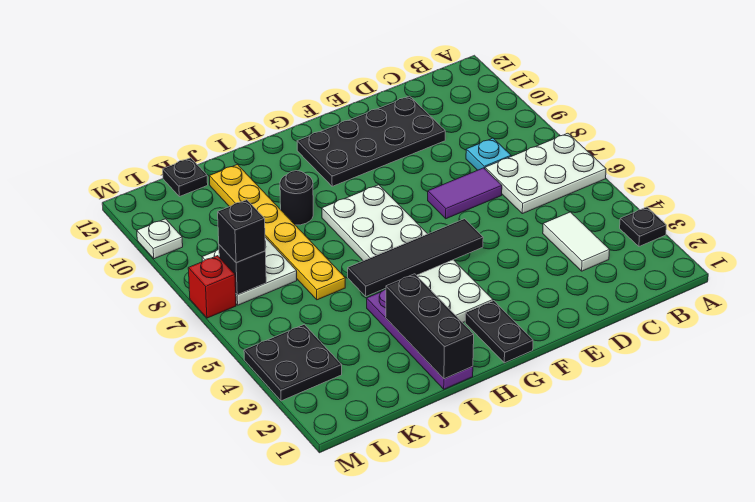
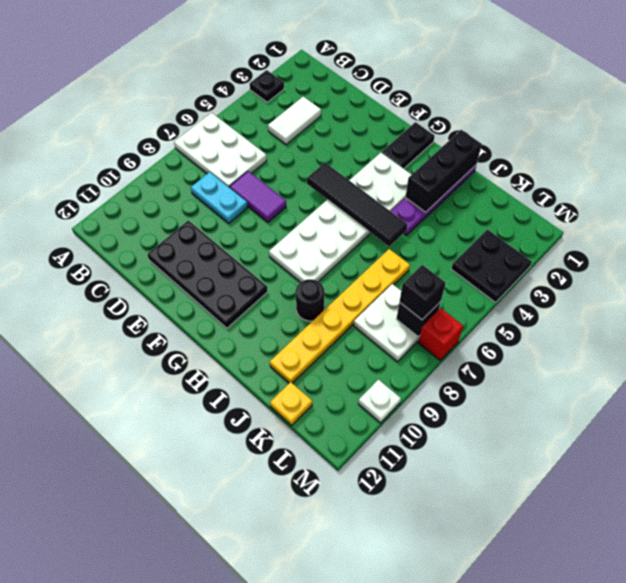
cyan 1x1 plate [466,138,511,170] -> cyan 1x2 plate [191,172,248,223]
black 1x1 plate [163,158,208,197] -> yellow 1x1 plate [270,382,312,425]

